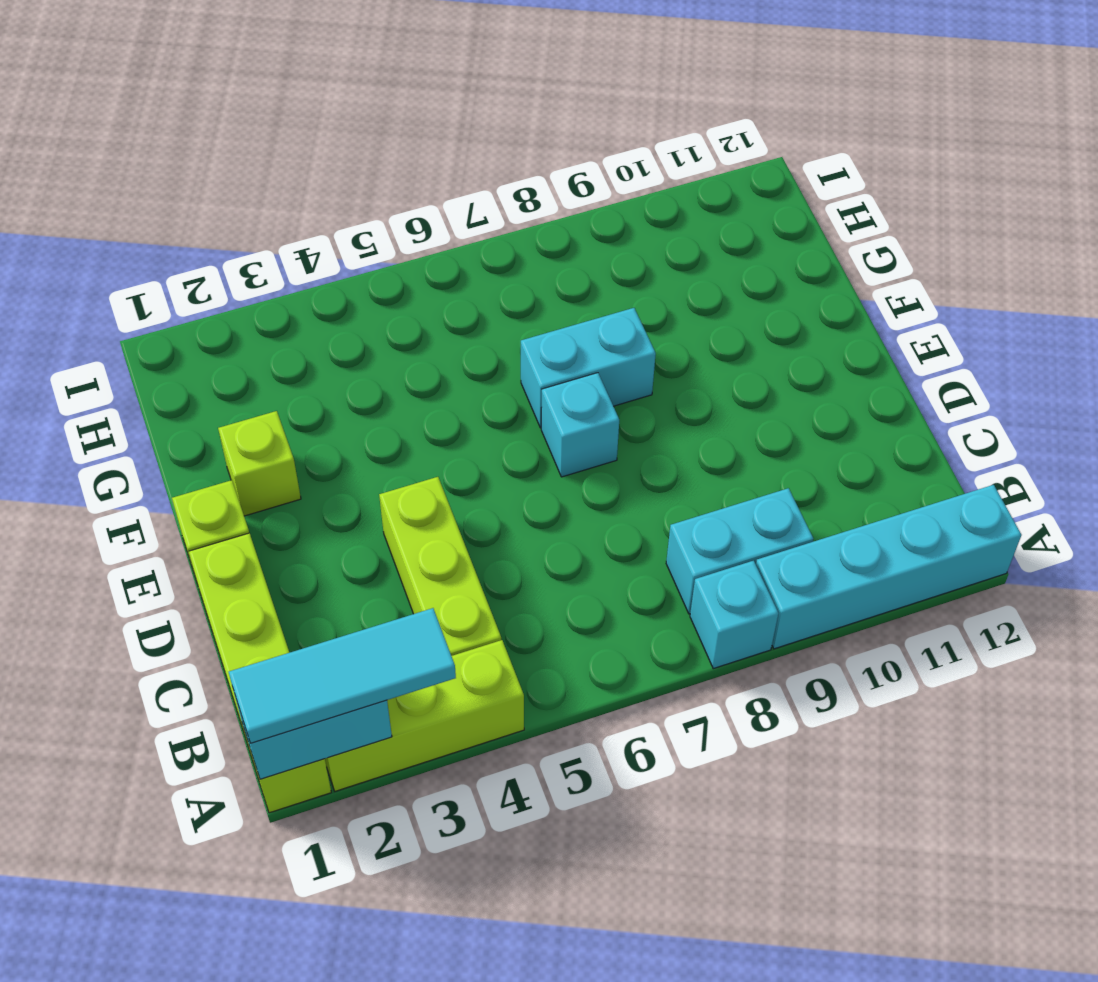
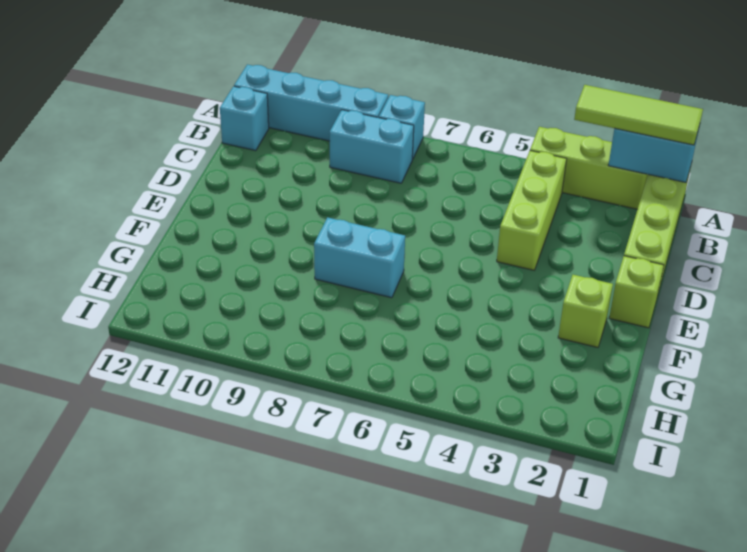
cyan 1x3 tile [229,608,456,743] -> lime 1x3 tile [574,85,703,145]
cyan 1x1 brick [541,373,619,477] -> cyan 1x1 brick moved to [220,86,269,151]

